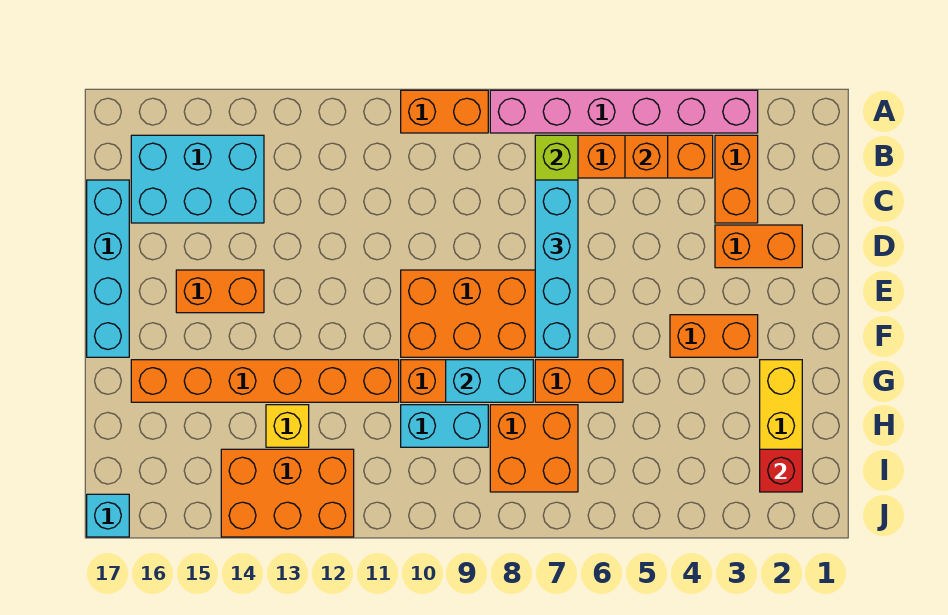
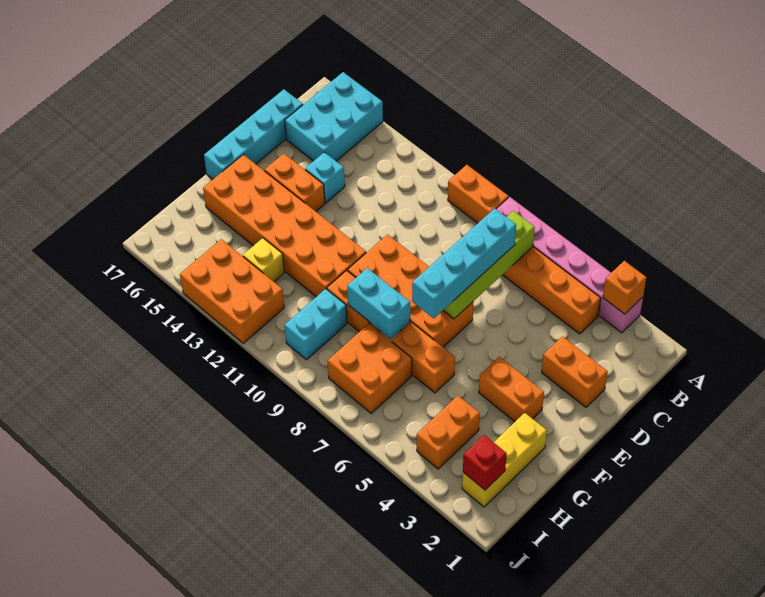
orange 1x2 brick [715,135,758,223] -> orange 1x2 brick moved to [417,396,480,469]
orange 1x1 brick [625,135,668,178] -> orange 1x1 brick moved to [603,261,646,314]
cyan 2x3 brick [131,135,264,223] -> cyan 2x3 brick turned to [285,72,383,161]
orange 1x6 brick [131,360,399,402] -> orange 2x6 brick [203,155,366,297]
cyan 1x2 brick [401,405,488,447] -> cyan 1x2 brick turned to [285,289,347,360]
cyan 1x1 brick [87,494,129,537] -> cyan 1x1 brick moved to [305,152,345,203]

